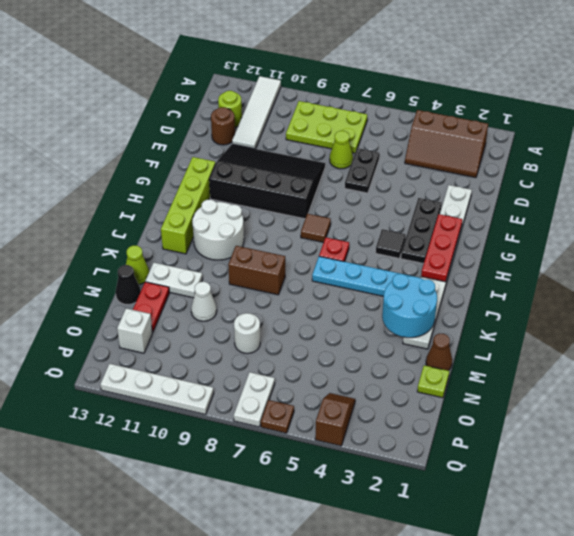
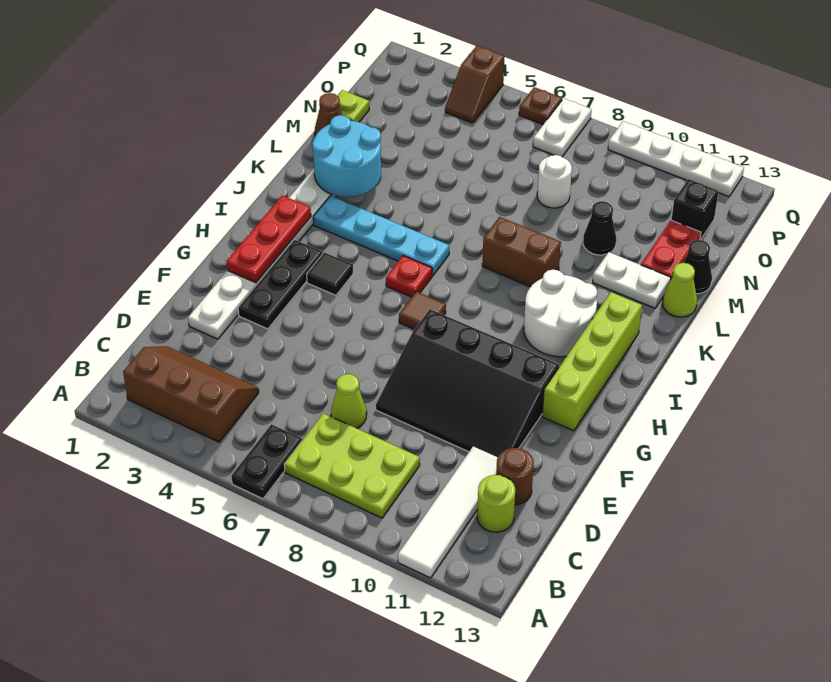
black 1x2 plate [345,148,380,193] -> black 1x2 plate moved to [231,424,302,499]
white 1x1 cone [191,282,217,321] -> black 1x1 cone [583,201,616,255]
white 1x1 brick [117,308,152,353] -> black 1x1 brick [671,179,718,240]

